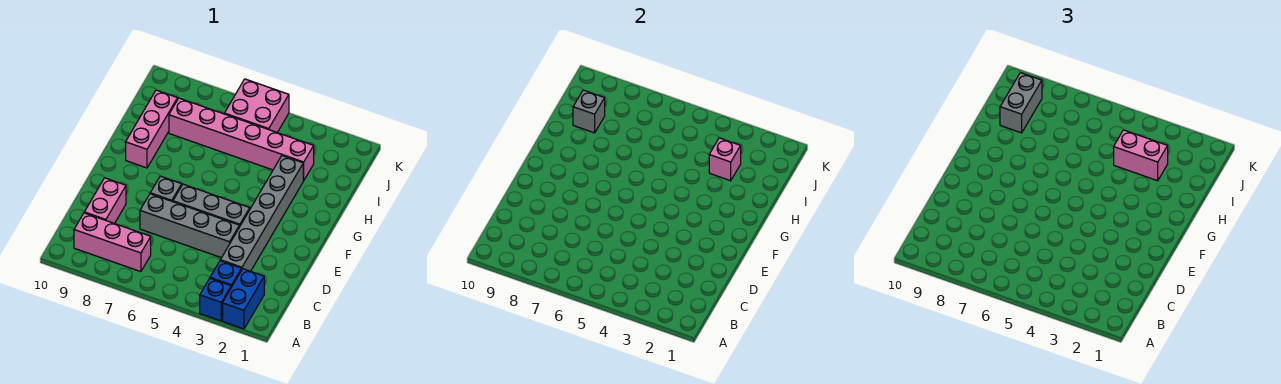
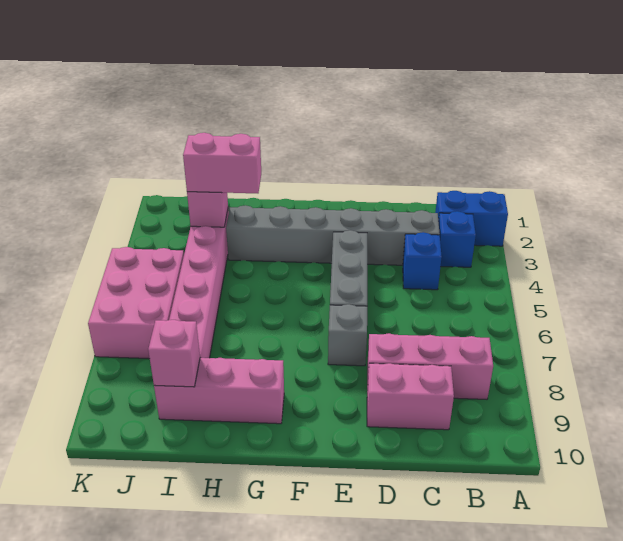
blue 1x1 brick [200,278,231,321] -> blue 1x1 brick moved to [403,232,442,290]
pink 1x3 brick [74,213,151,272] -> pink 1x3 brick turned to [367,333,493,399]
grey 1x4 brick [140,194,239,258] -> none
pink 1x2 brick [1114,130,1168,181] -> pink 1x2 brick turned to [183,133,261,193]
grey 1x1 brick [573,90,605,133] -> pink 1x1 brick [148,320,200,387]
grey 1x2 brick [1000,73,1042,133] -> none
pink 2x2 brick [224,79,289,133] -> pink 2x3 brick [88,247,184,359]

